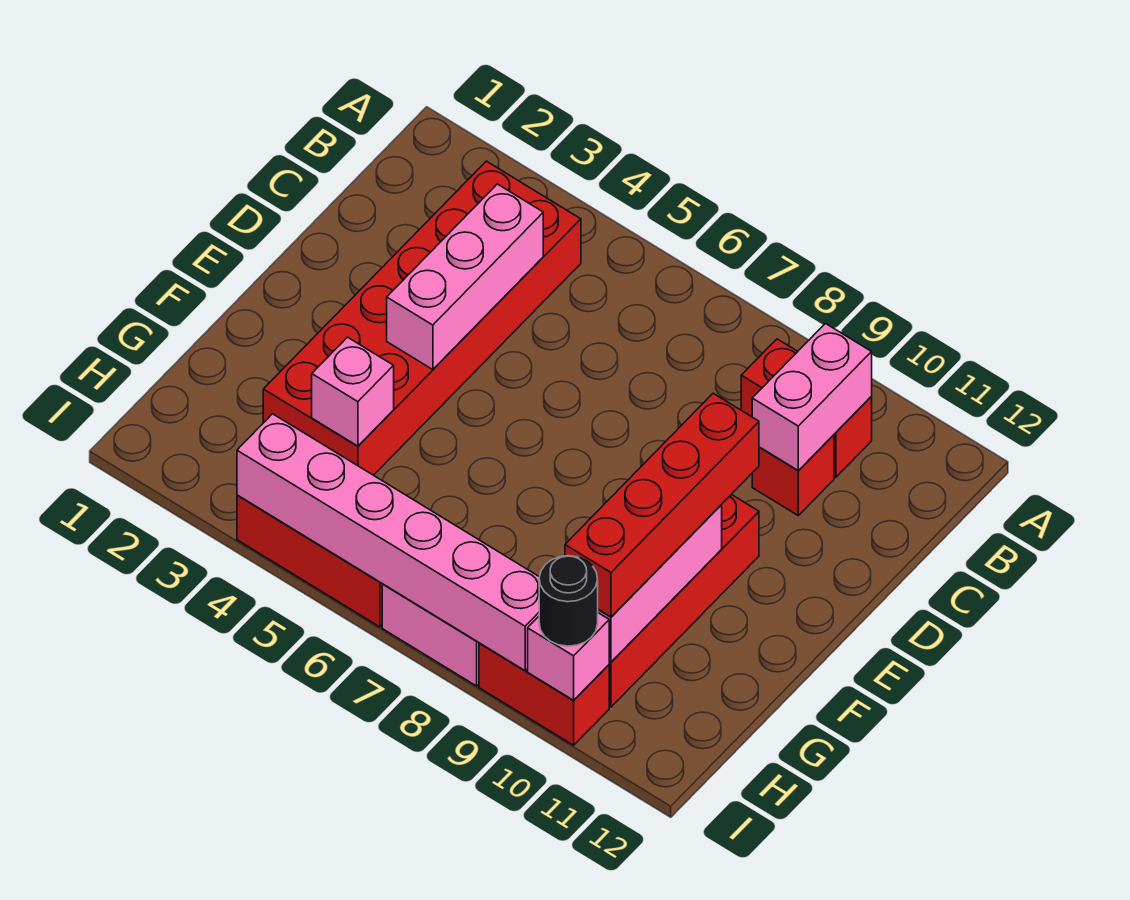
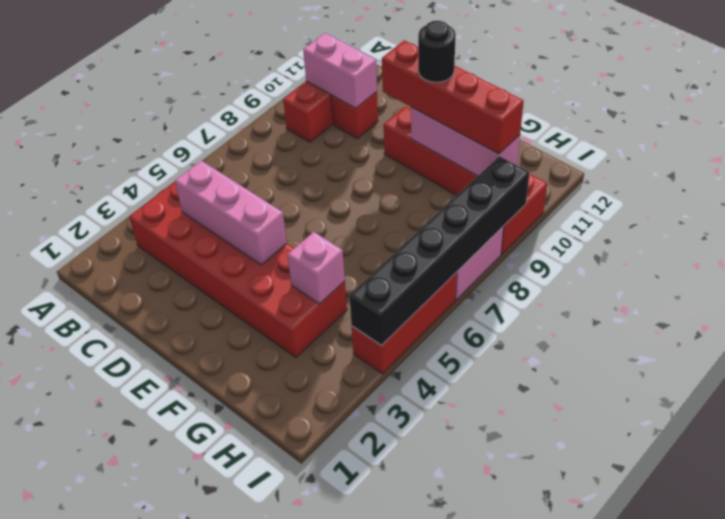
pink 1x6 brick [237,414,539,671] -> black 1x6 brick [349,156,529,346]
pink 1x1 brick [528,613,609,700] -> none
black 1x1 round brick [539,556,598,646] -> black 1x1 round brick moved to [418,21,456,82]

